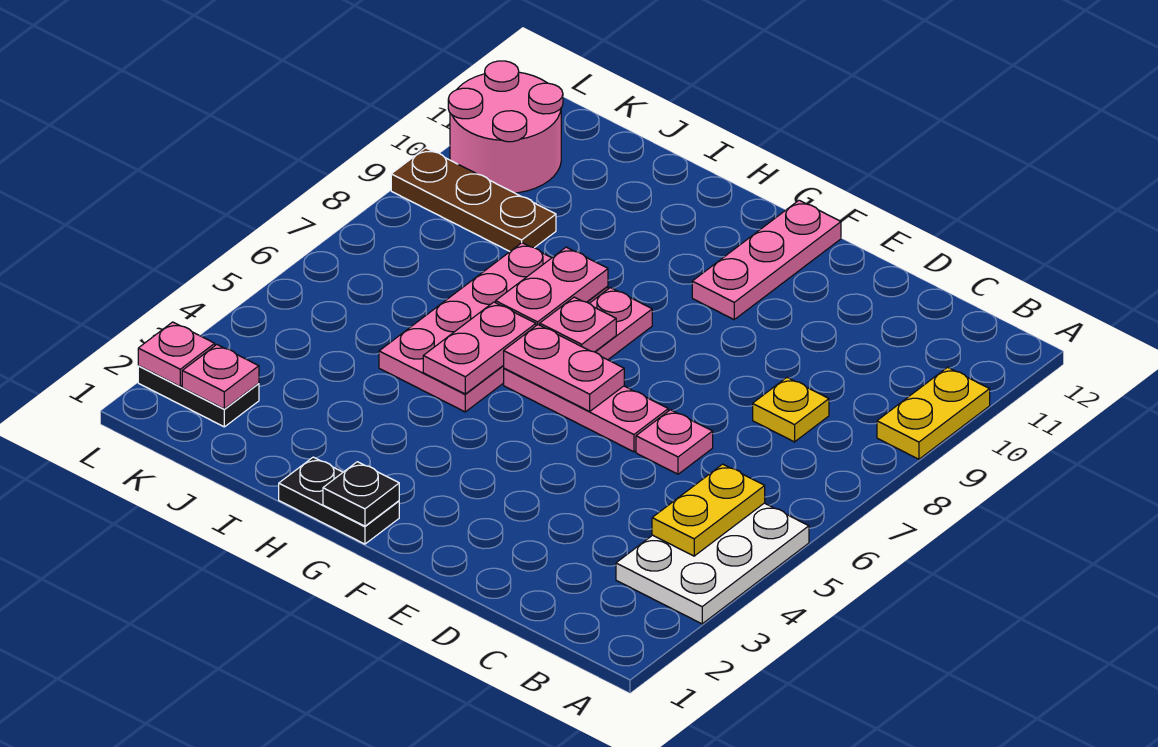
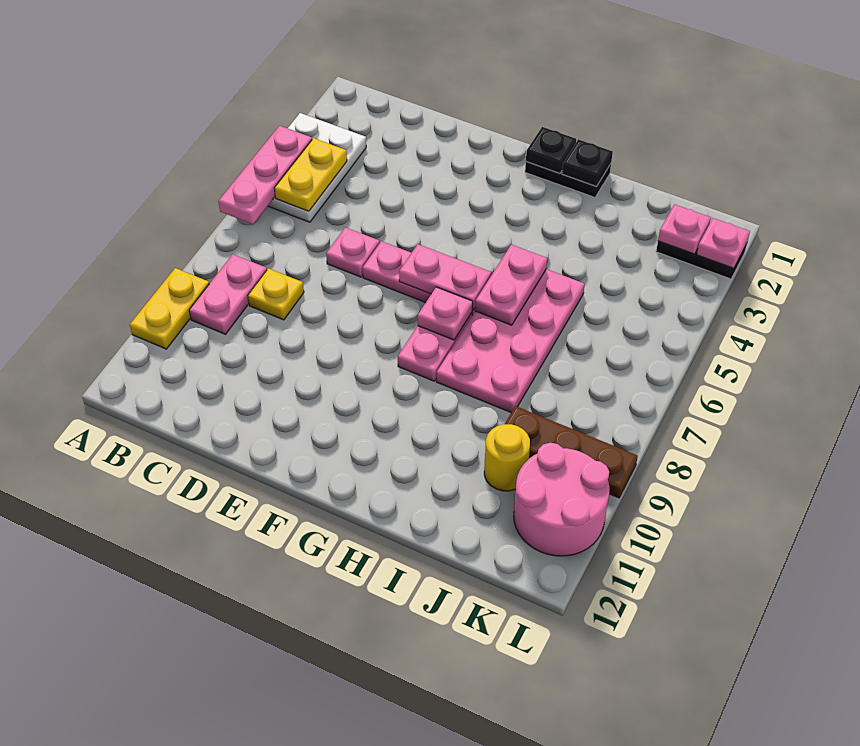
pink 1x3 plate [692,200,841,319] -> pink 1x3 plate moved to [219,126,312,224]
none -> black 1x1 plate [562,139,613,187]
pink 1x2 plate [496,247,608,326] -> pink 1x2 plate moved to [189,254,267,334]
none -> yellow 1x1 round brick [484,424,530,491]

